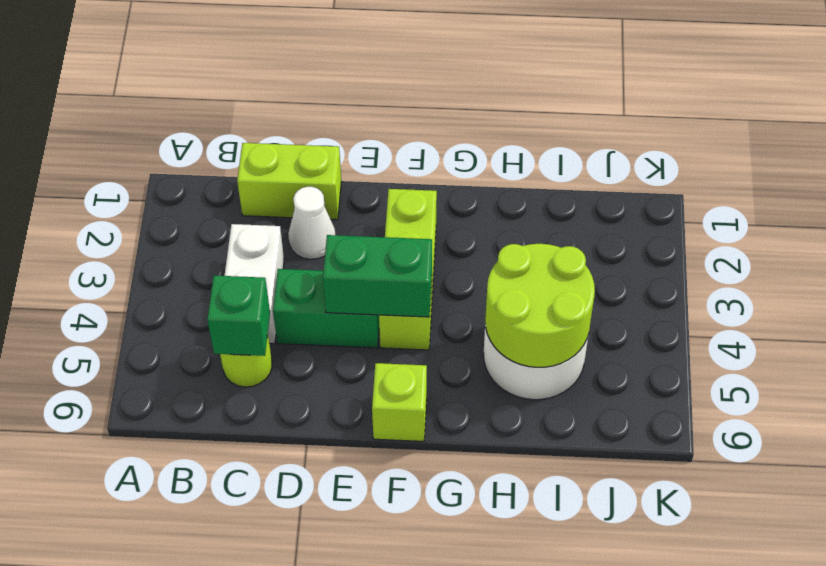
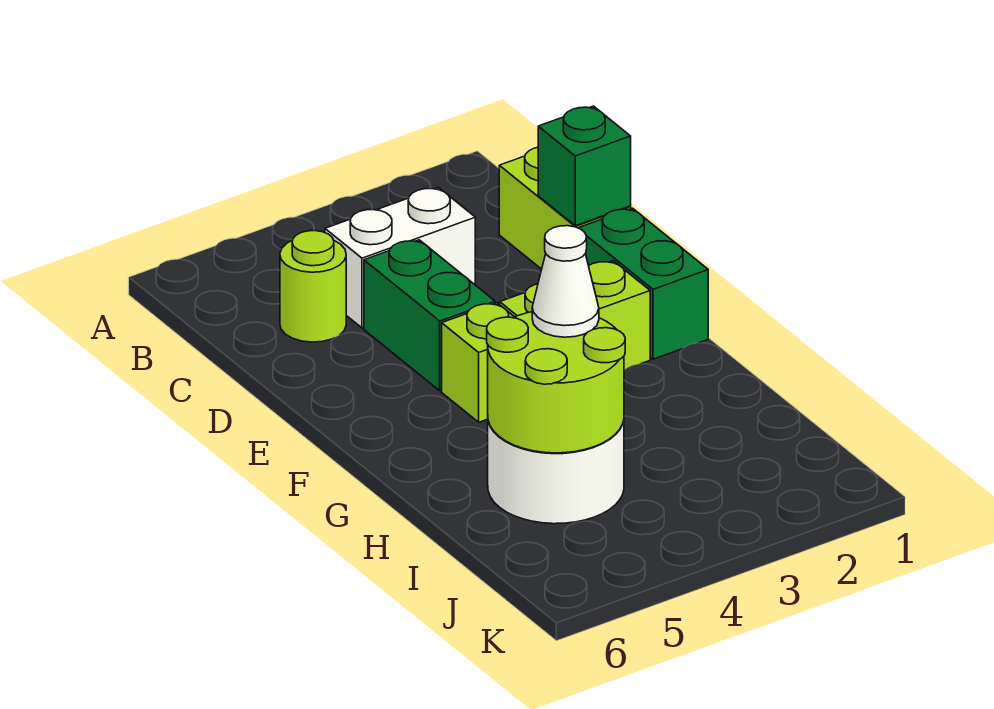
green 1x1 brick [207,276,270,356] -> green 1x1 brick moved to [538,106,631,226]
white 1x1 cone [288,187,336,259] -> white 1x1 cone moved to [532,226,599,337]
green 1x2 brick [323,235,432,317] -> green 1x2 brick moved to [579,208,708,359]
lime 1x1 brick [372,363,427,441] -> none

